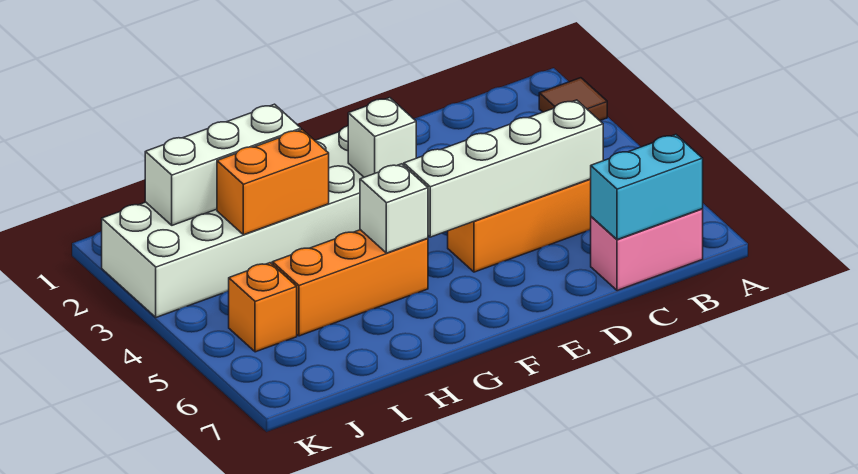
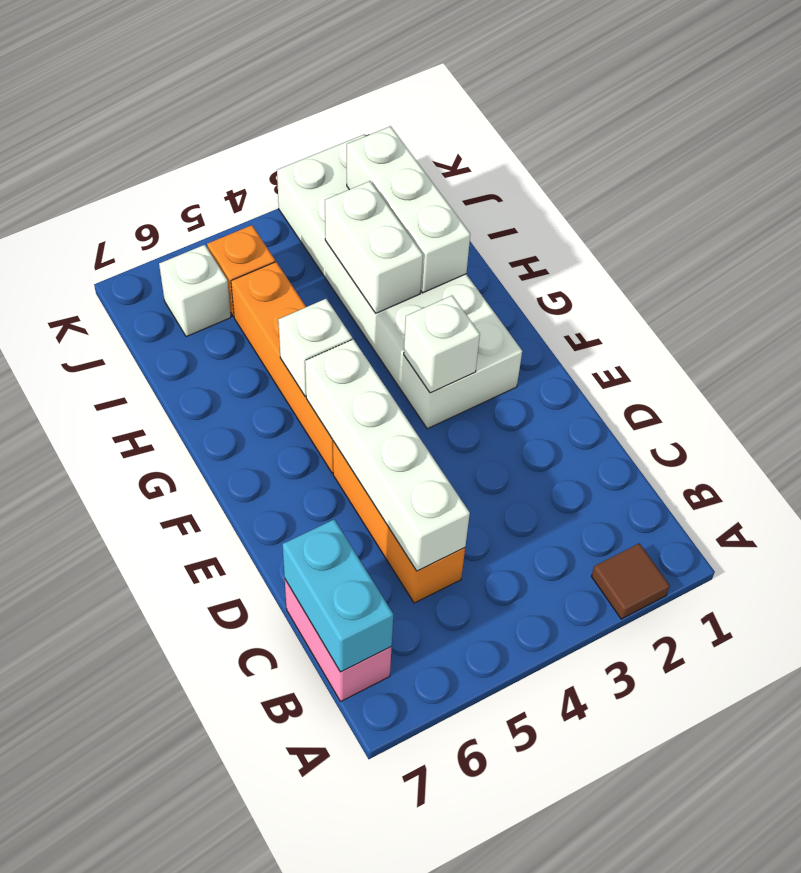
orange 1x3 brick [272,230,428,336] -> orange 1x4 brick [231,262,333,473]
orange 1x2 brick [217,130,329,235] -> white 1x2 brick [325,181,423,313]
none -> white 1x1 brick [159,245,231,337]

